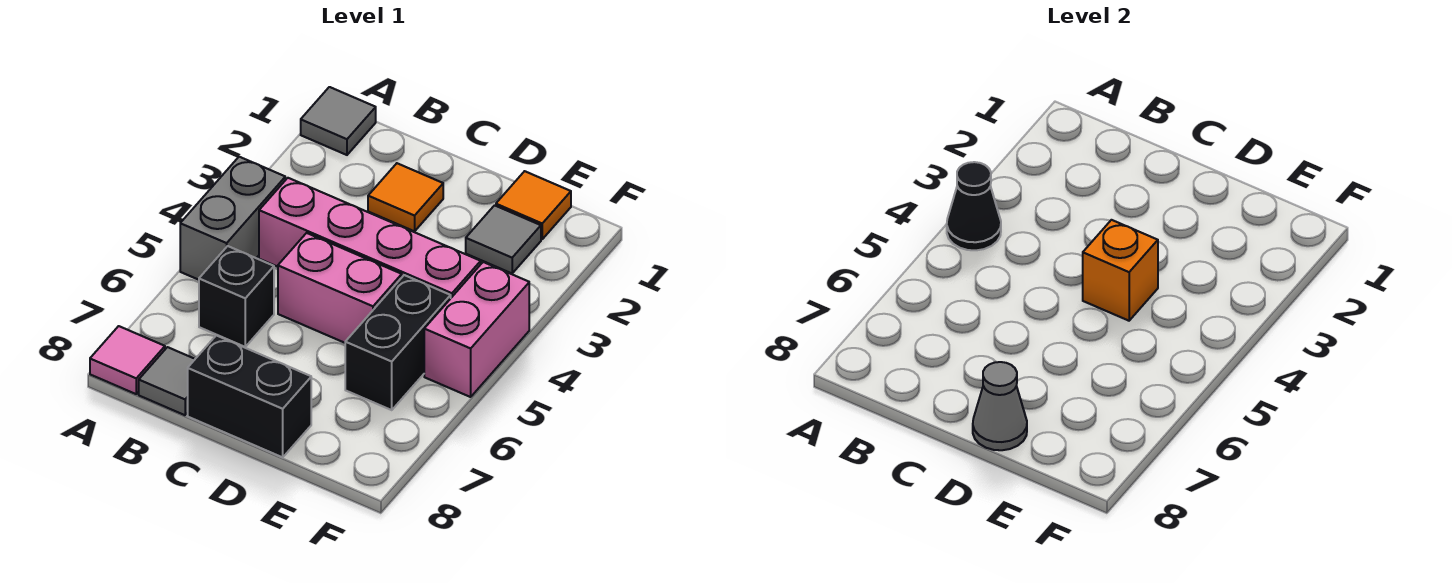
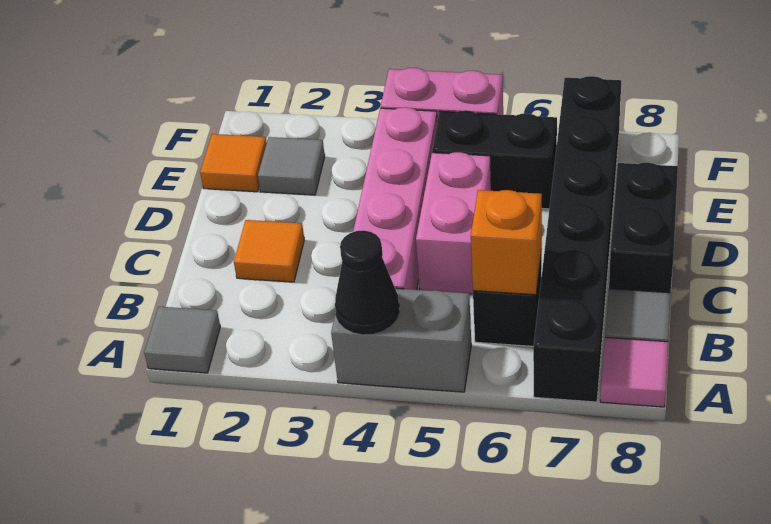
none -> black 1x6 brick [533,76,621,402]
orange 1x1 brick [1083,220,1158,321] -> orange 1x1 brick moved to [471,190,542,295]
grey 1x1 cone [973,362,1027,450] -> none

